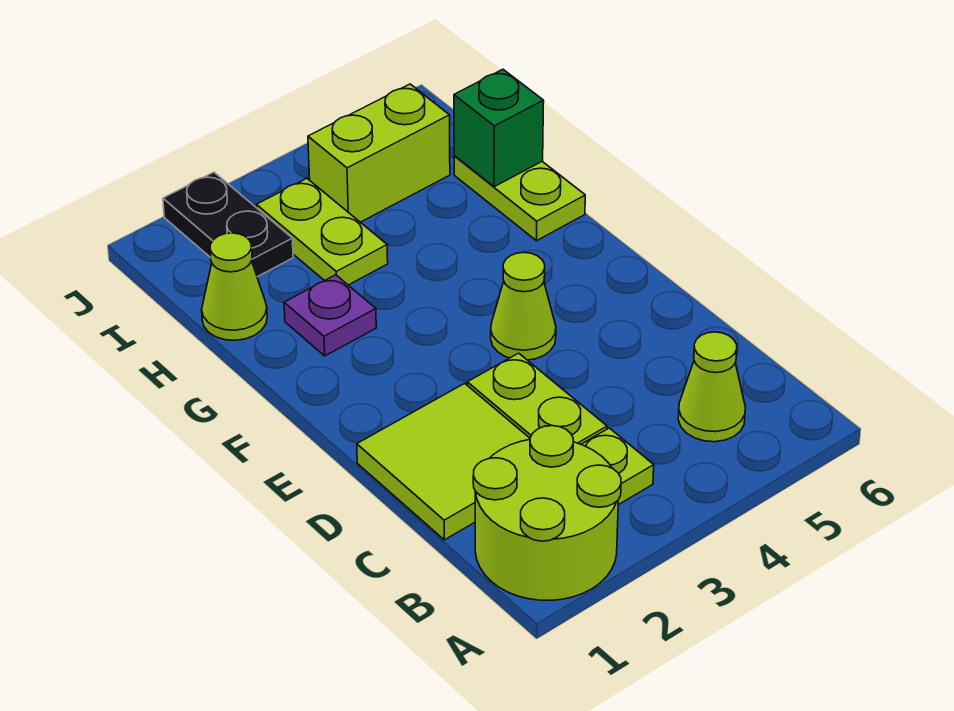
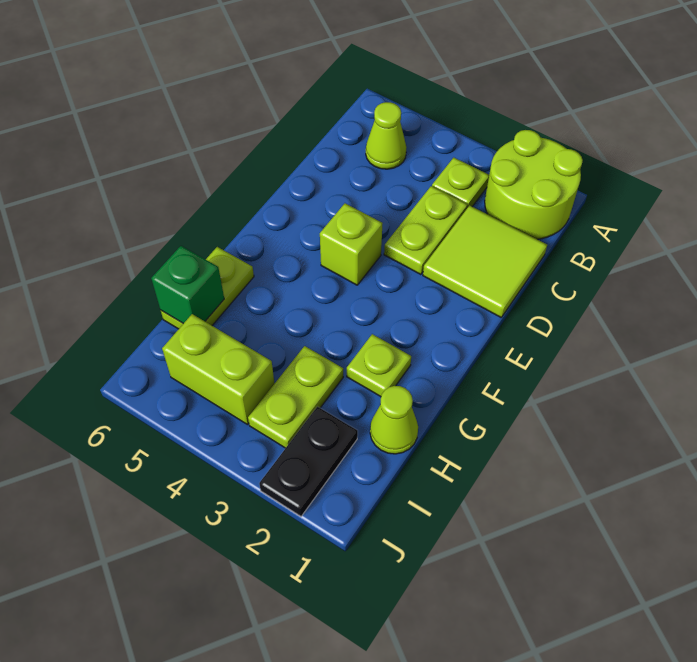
lime 1x1 cone [491,253,556,360] -> lime 1x1 brick [320,203,383,285]
purple 1x1 plate [284,275,376,356] -> lime 1x1 plate [347,334,411,397]

